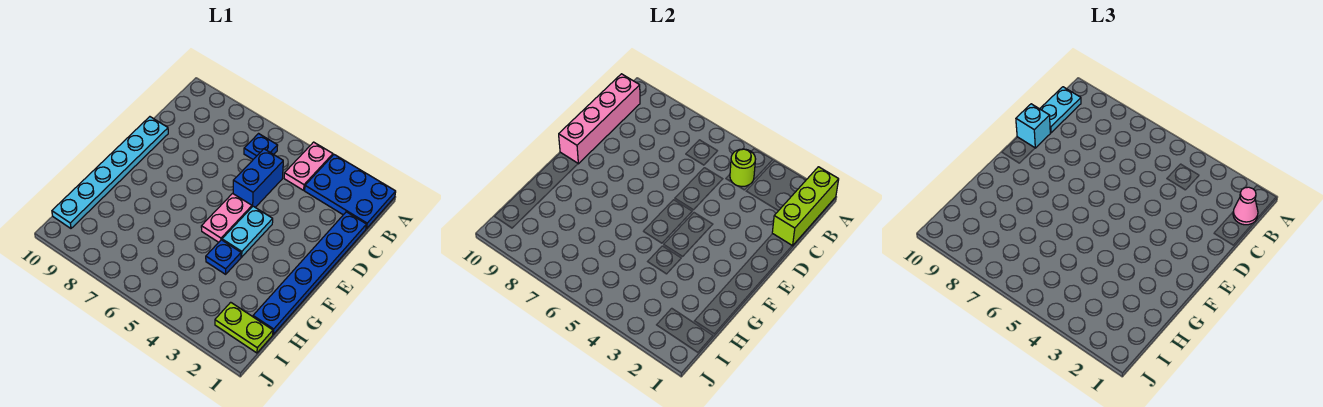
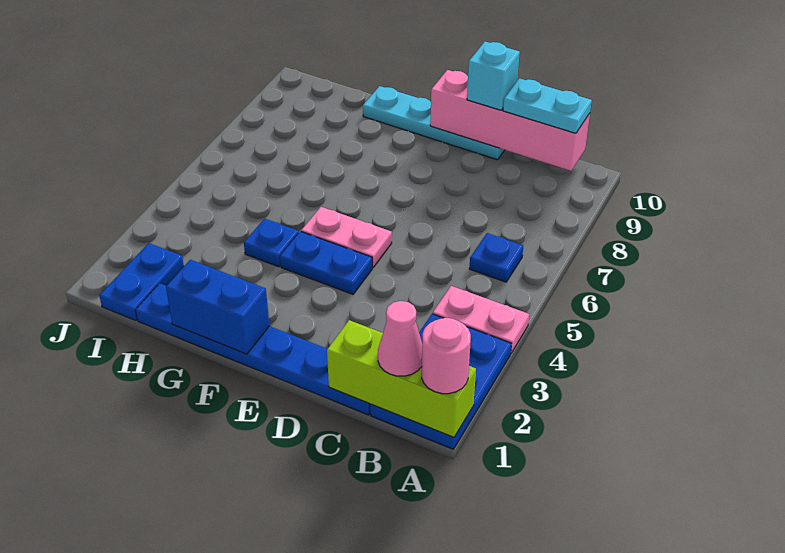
none -> pink 1x1 round brick [422,318,471,394]
lime 1x1 round brick [730,149,755,186] -> none
blue 1x2 brick [233,149,283,207] -> blue 1x2 brick moved to [166,260,270,354]
cyan 1x6 plate [52,117,168,228] -> cyan 1x4 plate [363,86,504,160]
cyan 1x2 plate [222,206,273,257] -> blue 1x2 plate [280,231,372,294]
lime 1x2 plate [215,302,273,353] -> blue 1x2 plate [99,243,184,321]

